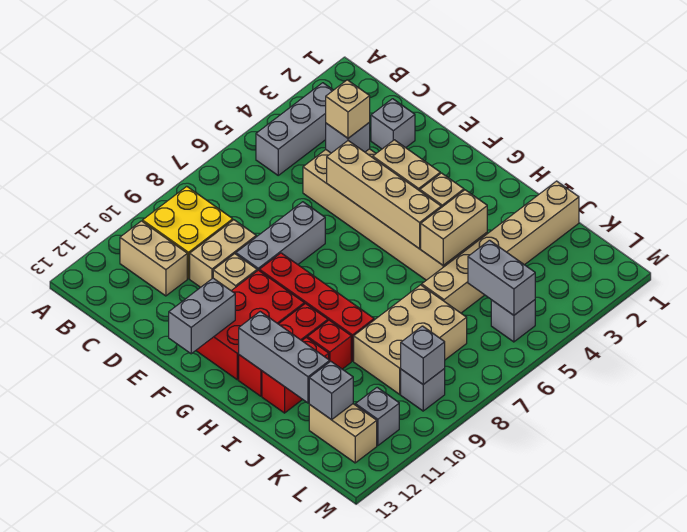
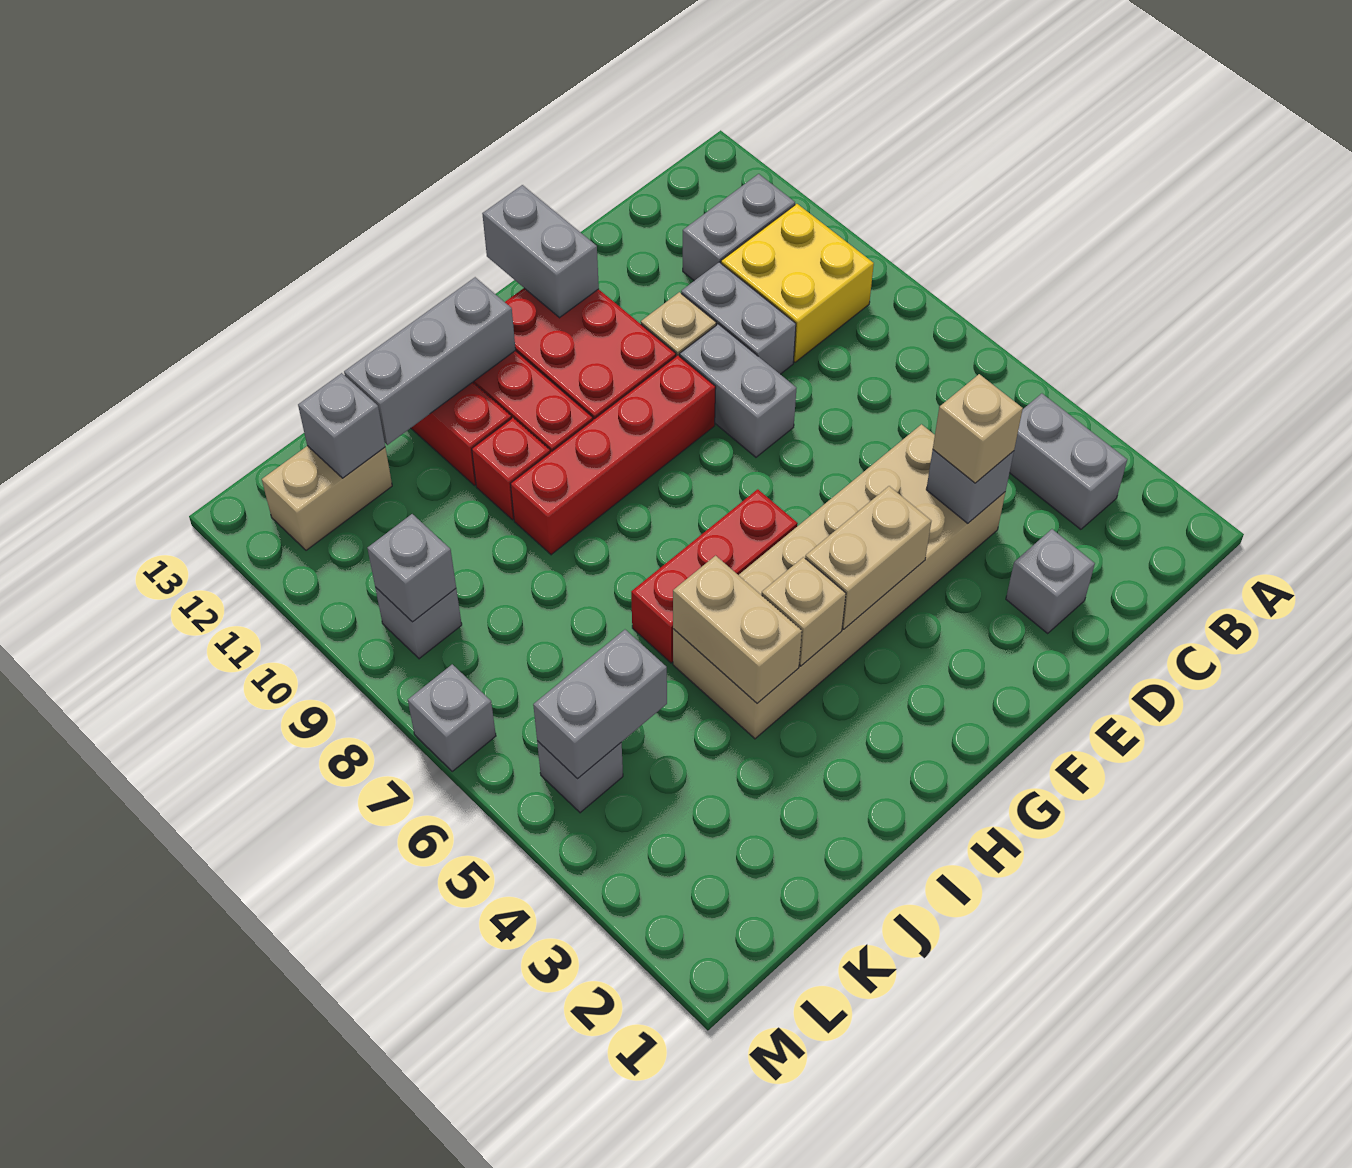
grey 1x3 brick [256,83,333,175] -> grey 1x2 brick [1010,394,1127,529]
tan 1x2 brick [120,221,187,296] -> grey 1x2 brick [683,174,795,281]
tan 1x2 brick [190,220,256,287] -> grey 1x2 brick [681,262,796,374]
tan 1x4 brick [327,141,441,249] -> none
grey 1x3 brick [236,202,325,271] -> grey 1x2 brick [680,324,796,457]
none -> red 1x3 brick [631,489,798,663]
tan 1x6 brick [422,181,579,313] -> none
tan 2x3 brick [354,285,467,394] -> none
grey 1x1 brick [355,387,399,446] -> grey 1x1 brick moved to [408,664,496,771]

